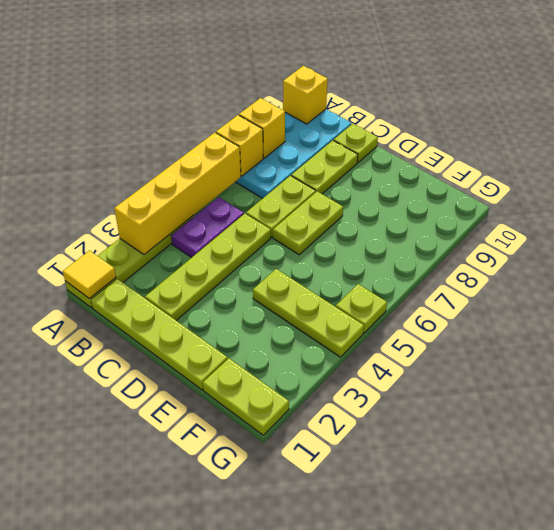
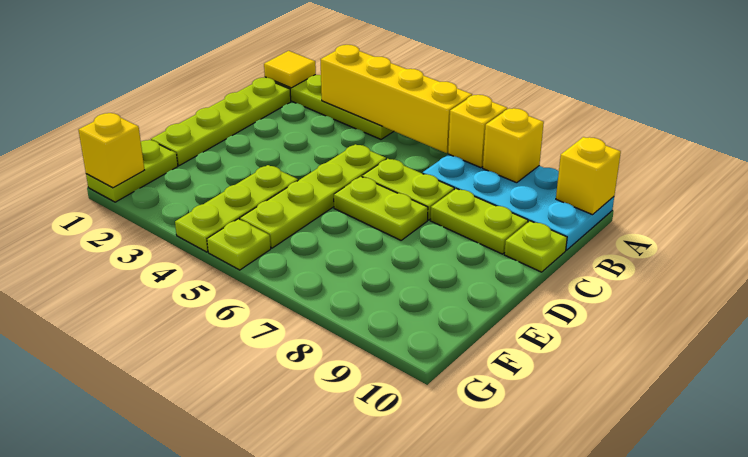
purple 1x2 plate [171,197,244,258] -> none
lime 1x4 plate [145,214,271,321] -> lime 1x4 plate turned to [240,144,386,248]
none -> yellow 1x1 brick [79,113,144,188]

